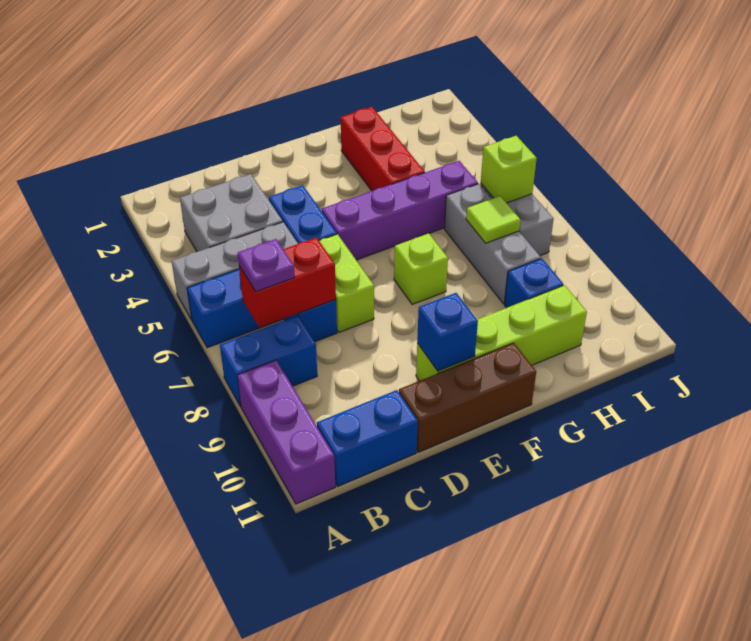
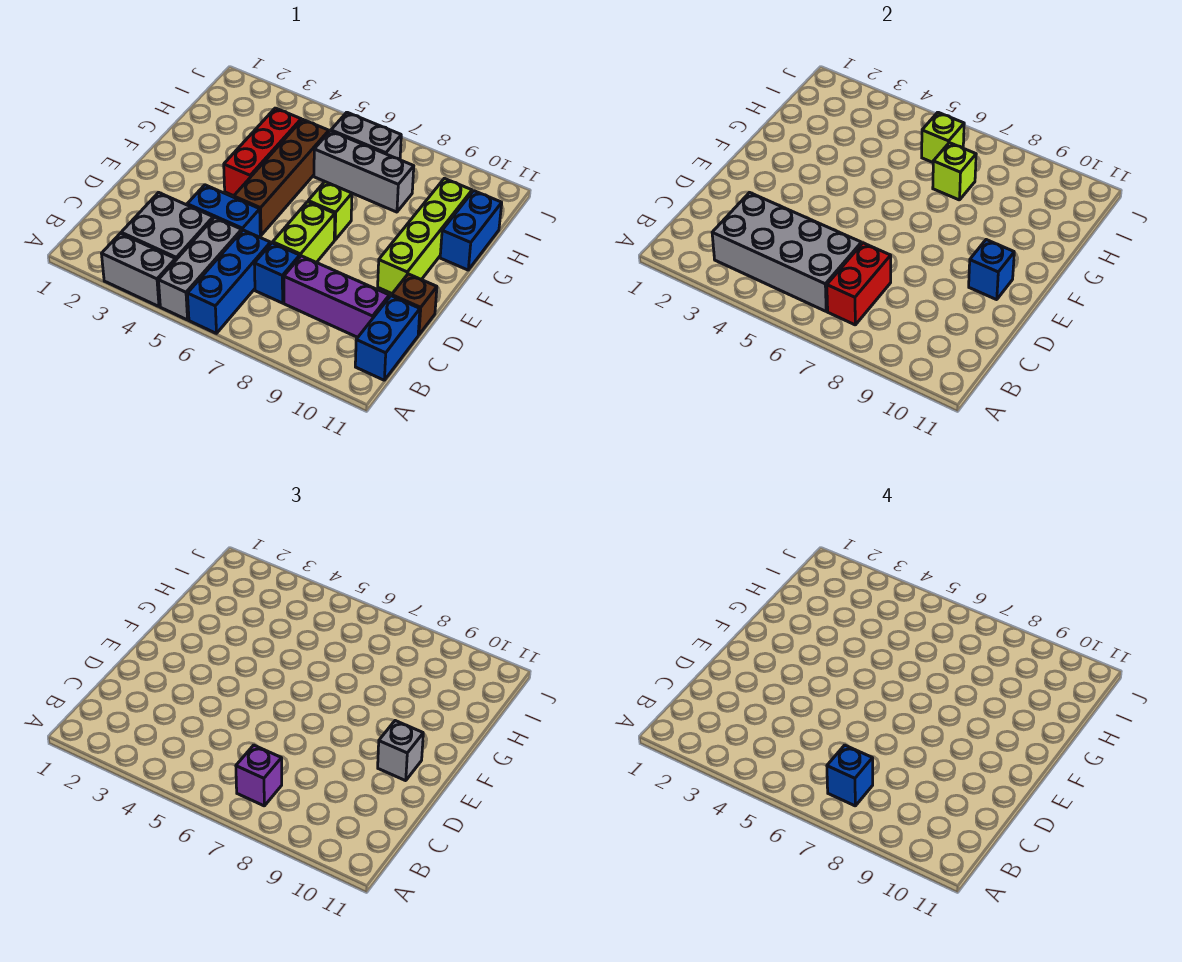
none -> grey 1x2 brick [102,233,176,306]
blue 1x2 brick [220,316,317,407] -> blue 1x2 brick moved to [440,191,502,270]
purple 1x3 brick [237,360,335,504] -> purple 1x3 brick moved to [284,256,389,337]
none -> grey 2x4 brick [712,192,861,311]
purple 1x1 plate [238,239,295,292] -> purple 1x1 brick [236,745,282,806]
lime 1x2 brick [320,234,374,332] -> lime 1x2 brick turned to [273,202,335,263]
brown 1x3 brick [399,343,536,452] -> brown 1x1 brick [392,274,437,335]
purple 1x4 brick [322,161,478,260] -> brown 1x4 brick [234,119,329,235]
none -> grey 1x1 brick [378,721,423,781]
red 1x3 brick [341,107,425,191] -> red 1x3 brick turned to [224,108,301,196]
lime 1x1 tile [466,196,520,243] -> lime 1x1 brick [933,143,976,200]
blue 1x1 brick [504,258,563,308] -> blue 1x1 brick moved to [827,745,873,806]

